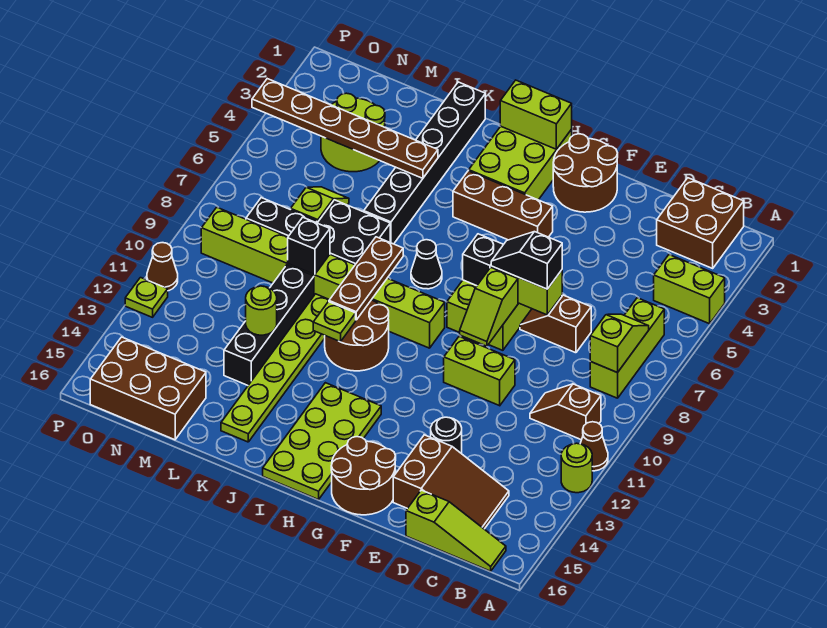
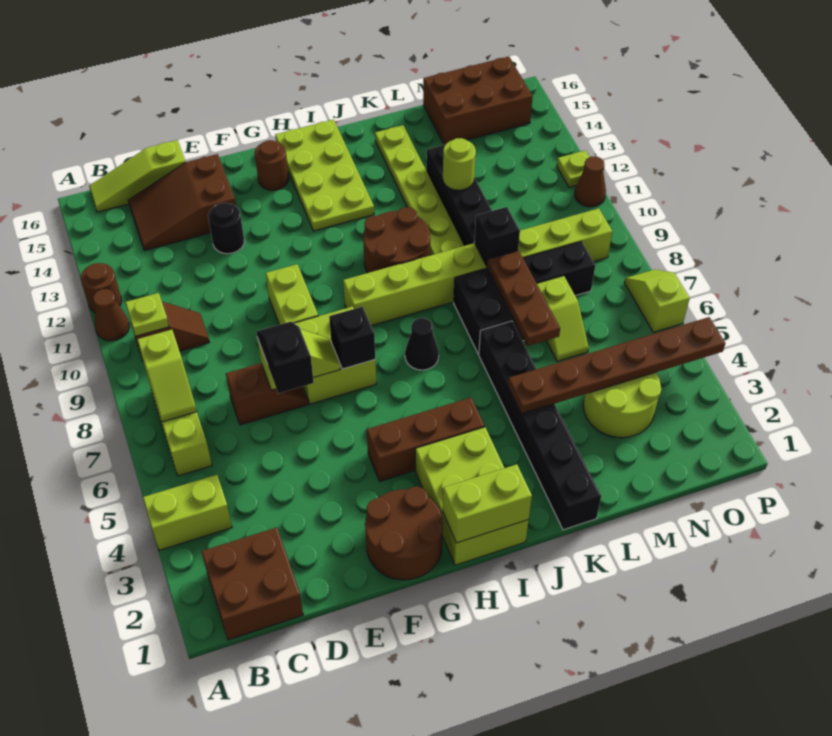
lime 1x1 round brick [561,443,592,493] -> brown 1x1 round brick [81,263,122,313]
black 1x2 slope [491,232,562,289] -> black 1x2 slope turned to [256,322,314,393]
lime 1x2 brick [444,337,515,406] -> lime 1x2 brick turned to [266,264,318,325]
lime 1x2 slope [460,268,518,346] -> lime 1x2 slope moved to [624,269,690,332]
brown 2x2 round brick [331,437,396,515] -> brown 1x1 round brick [255,140,289,190]
brown 1x3 plate [329,237,403,320] -> brown 1x3 plate moved to [487,250,560,346]
lime 1x1 plate [313,302,356,342] -> lime 1x1 plate moved to [125,293,169,336]

